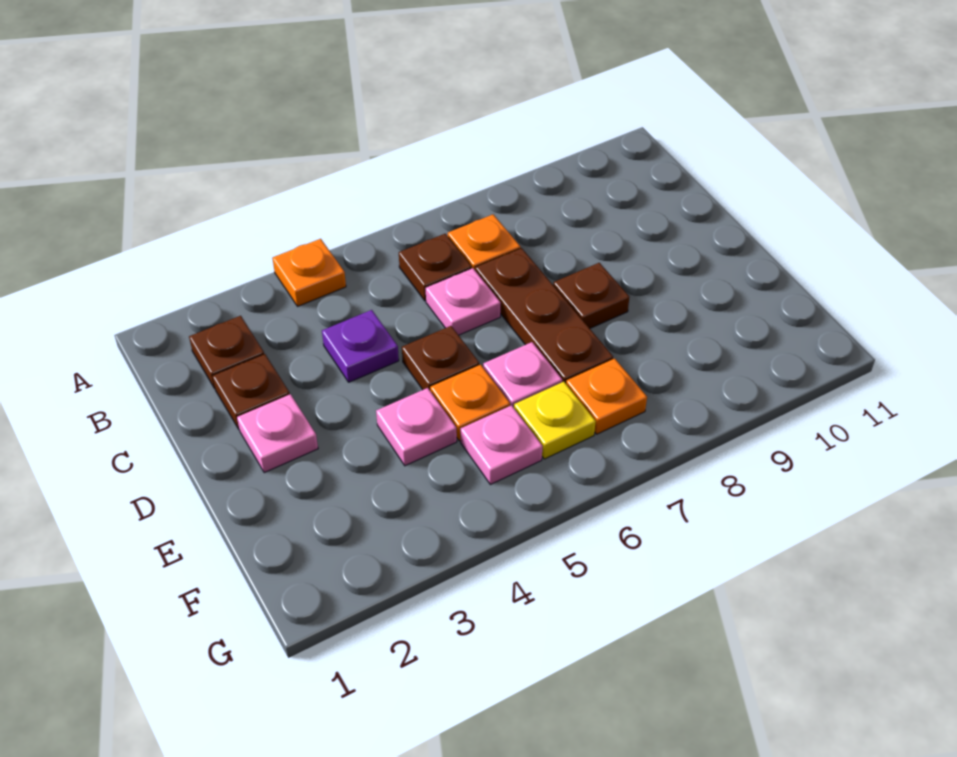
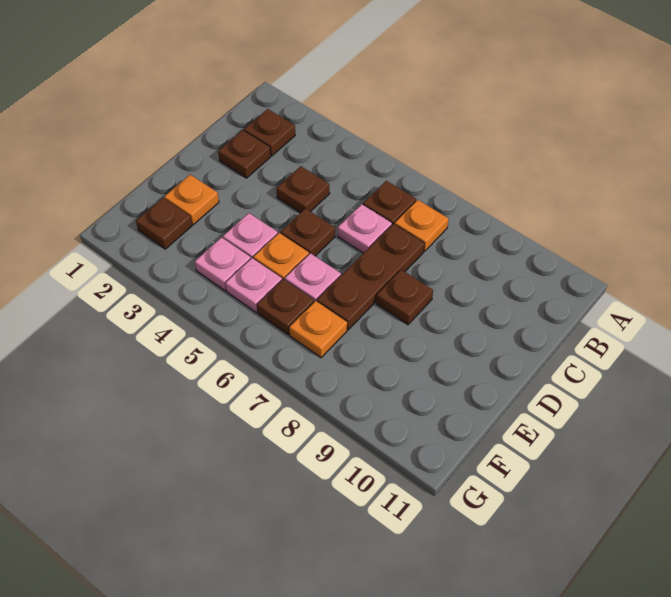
orange 1x1 plate [272,239,346,306] -> orange 1x1 plate moved to [164,175,219,225]
purple 1x1 plate [322,310,399,382] -> brown 1x1 plate [276,166,330,213]
pink 1x1 plate [237,394,318,473] -> pink 1x1 plate moved to [195,238,251,291]
none -> brown 1x1 plate [136,198,192,249]
yellow 1x1 plate [514,382,596,459] -> brown 1x1 plate [257,279,314,335]

